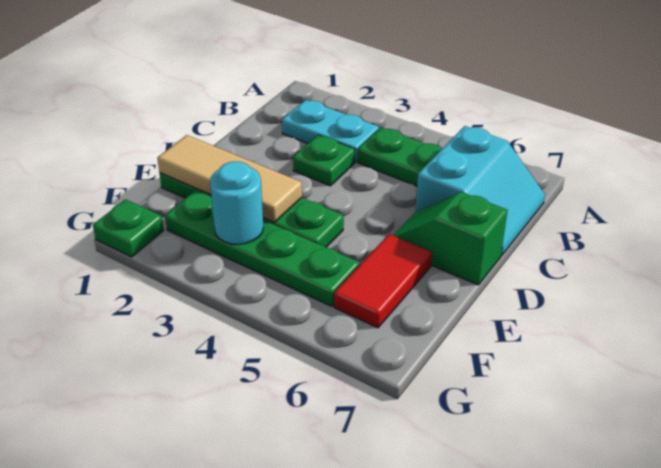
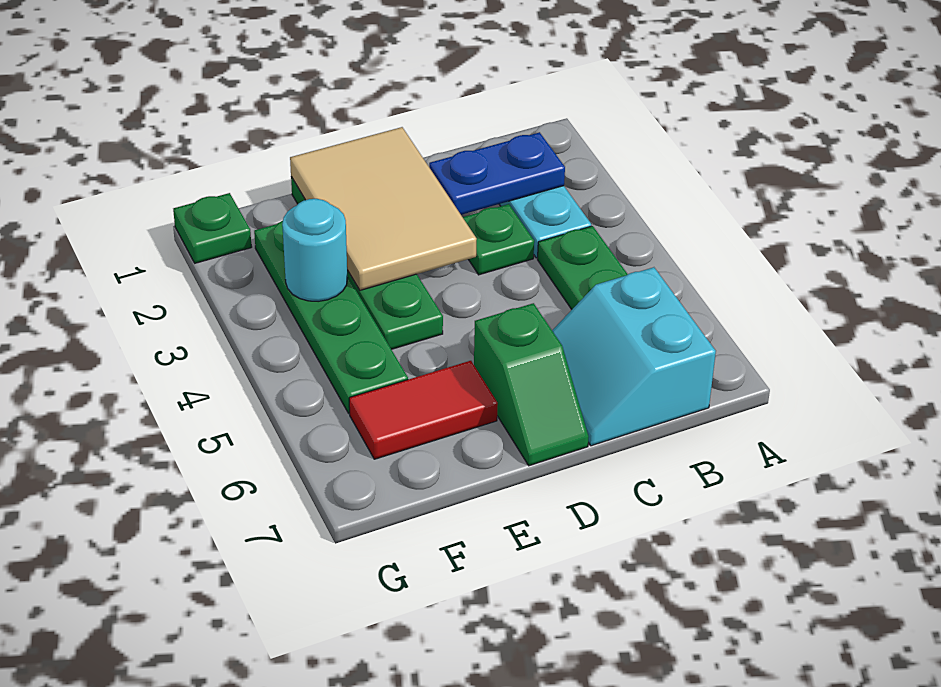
none -> blue 1x2 plate [429,132,565,215]
cyan 2x2 slope [415,126,545,255] -> cyan 2x2 slope turned to [552,267,716,446]
green 1x2 slope [393,192,508,285] -> green 1x2 slope turned to [474,303,589,466]
tan 1x3 tile [157,135,302,222] -> tan 2x3 tile [290,127,477,290]

